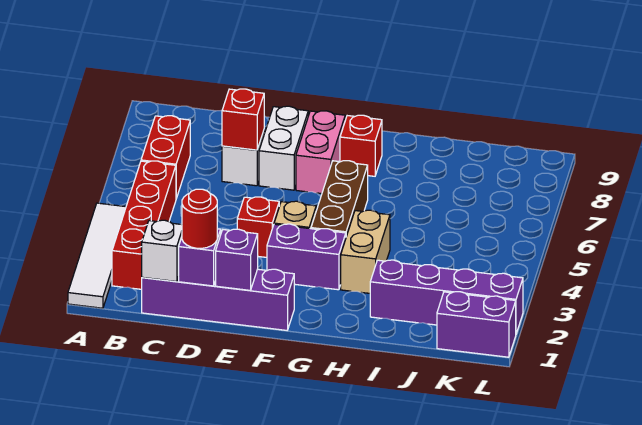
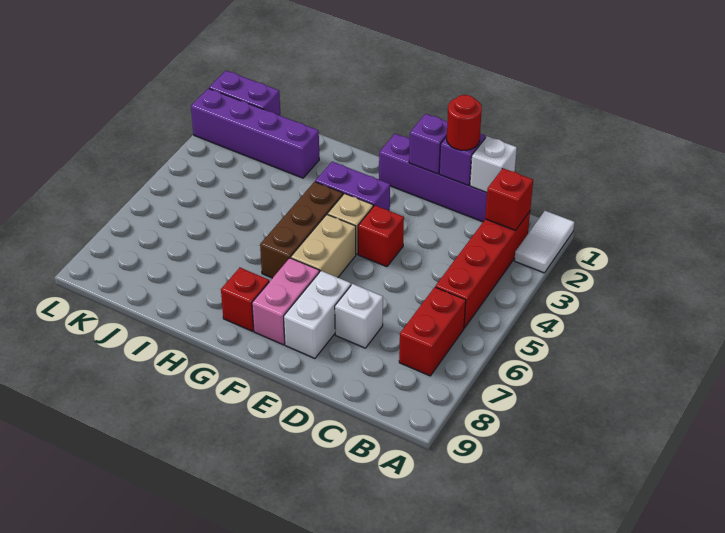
white 1x4 tile [68,203,126,308] -> white 1x2 tile [514,211,574,273]
red 1x1 brick [222,89,264,150] -> red 1x1 brick moved to [485,168,533,231]
tan 1x2 brick [341,210,390,293] -> tan 1x2 brick moved to [291,214,356,278]

